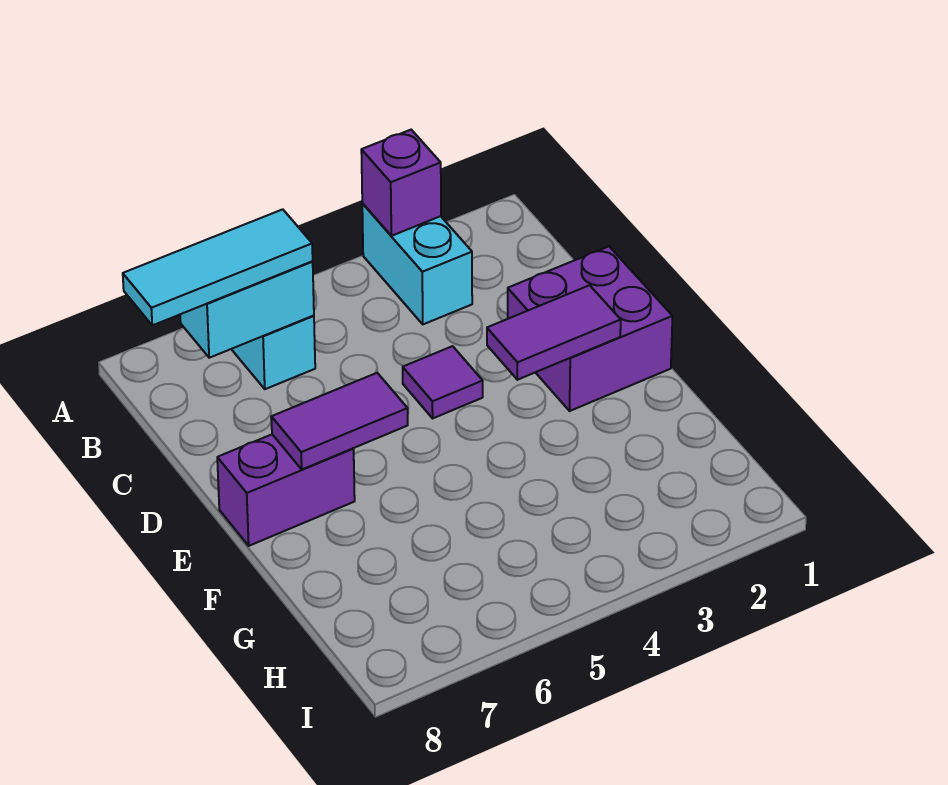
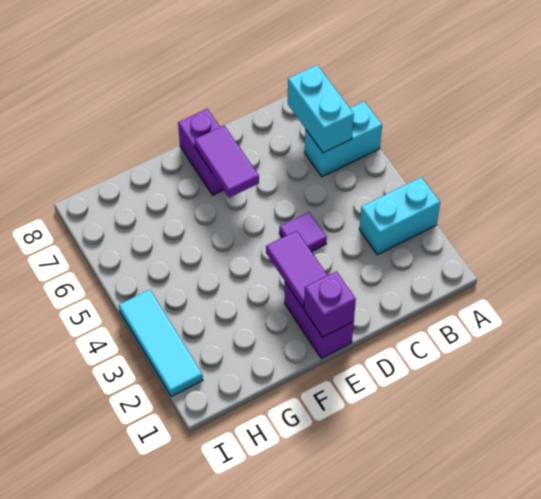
purple 1x1 brick [361,130,441,236] -> purple 1x1 brick moved to [304,271,356,337]
cyan 1x3 tile [123,209,313,325] -> cyan 1x3 tile moved to [119,290,203,397]
purple 2x2 brick [508,246,672,411] -> purple 1x2 brick [285,282,354,358]

